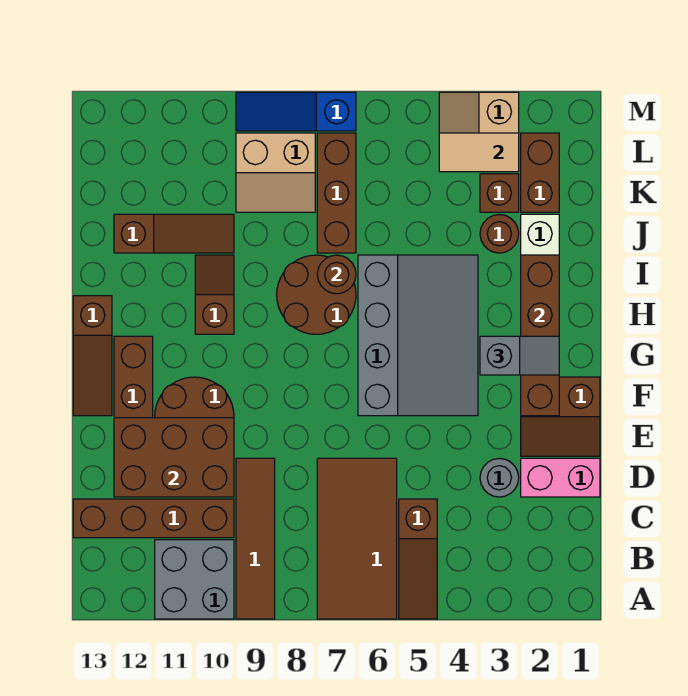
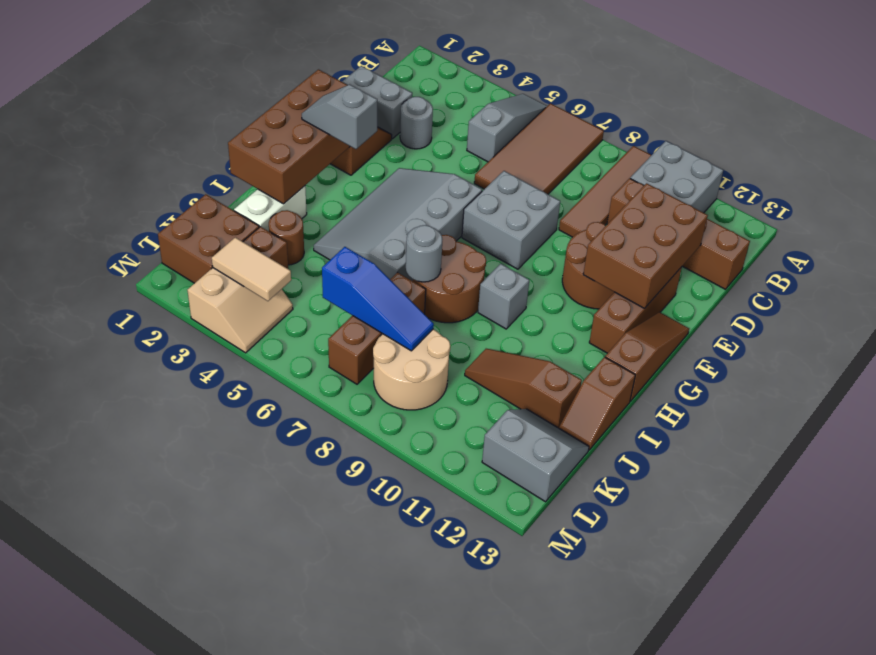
brown 1x3 slope [399,499,437,619] -> grey 1x3 slope [467,94,547,162]
pink 1x2 brick [521,458,600,497] -> grey 1x2 brick [342,66,412,139]
brown 2x3 brick [114,418,234,497] -> brown 2x3 brick turned to [583,183,708,308]
none -> grey 2x2 brick [462,171,560,269]
brown 1x4 brick [521,255,559,416] -> brown 2x4 brick [228,70,350,204]
none -> grey 1x1 brick [478,264,529,329]
brown 1x2 slope [195,255,234,334] -> brown 1x2 slope moved to [559,357,635,450]
brown 1x1 round brick [317,255,356,294] -> grey 1x1 round brick [406,225,443,282]
brown 1x2 brick [521,133,559,212] -> brown 2x2 brick [158,194,259,283]
tan 2x2 slope [236,133,315,212] -> tan 2x2 round brick [373,329,450,410]
none -> grey 2x2 slope [482,409,589,502]
blue 1x3 slope [236,92,356,131] -> blue 1x3 slope moved to [322,247,434,351]

